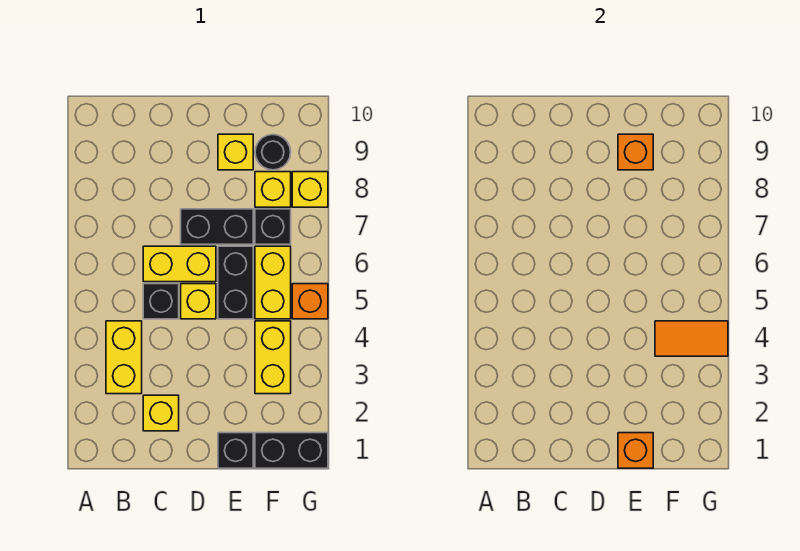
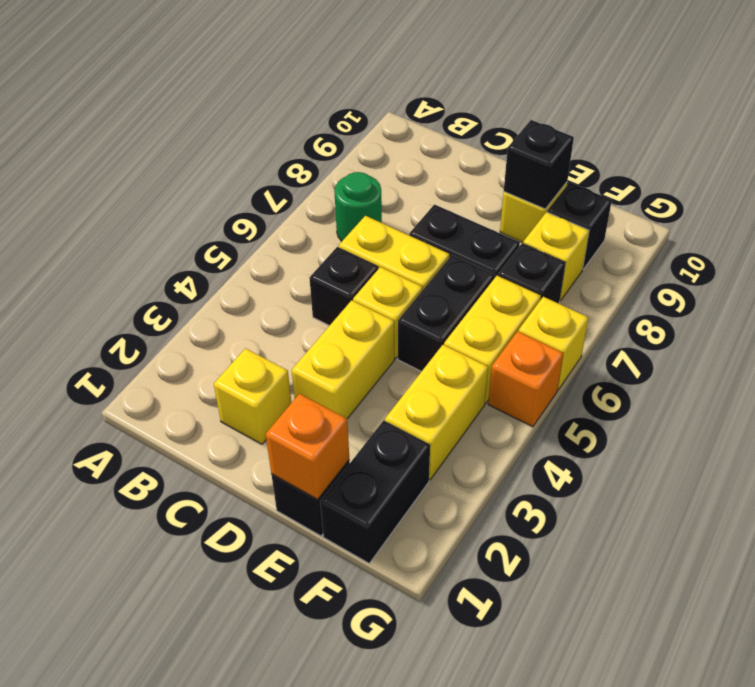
yellow 1x2 brick [106,321,142,394] -> yellow 1x2 brick moved to [292,300,394,419]
none -> green 1x1 round brick [334,172,382,241]
orange 1x1 brick [618,134,653,170] -> black 1x1 brick [504,120,574,209]
black 1x2 brick [255,433,328,468] -> black 1x2 brick turned to [320,420,430,563]
orange 1x2 tile [655,321,728,356] -> none
black 1x1 round brick [255,135,291,170] -> black 1x1 brick [547,182,612,269]
yellow 1x1 brick [292,172,328,207] -> yellow 1x1 brick moved to [518,297,589,390]

